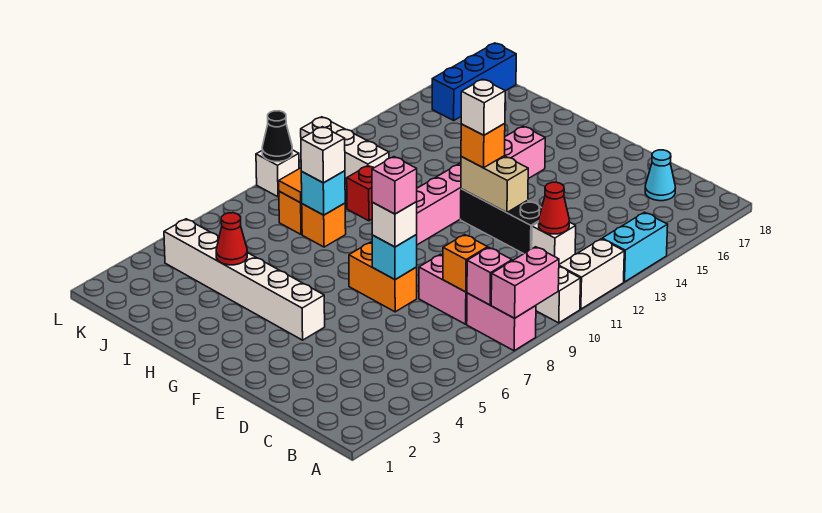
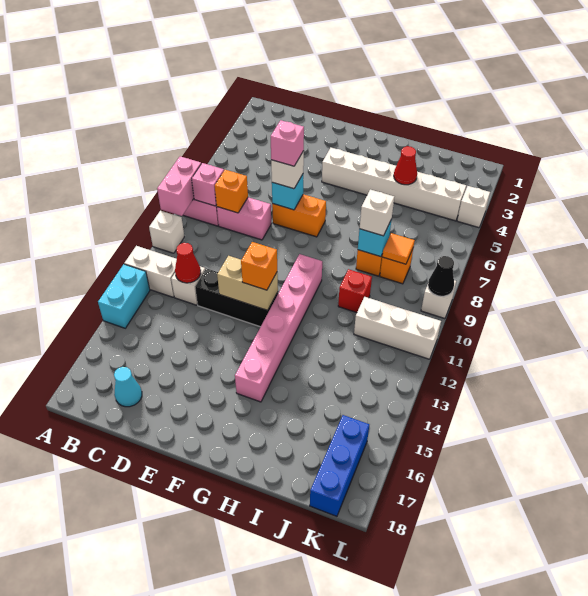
white 1x2 brick [559,239,624,309] -> white 1x2 brick turned to [124,246,177,297]
white 1x1 brick [461,79,505,135] -> white 1x1 brick moved to [457,186,490,228]

